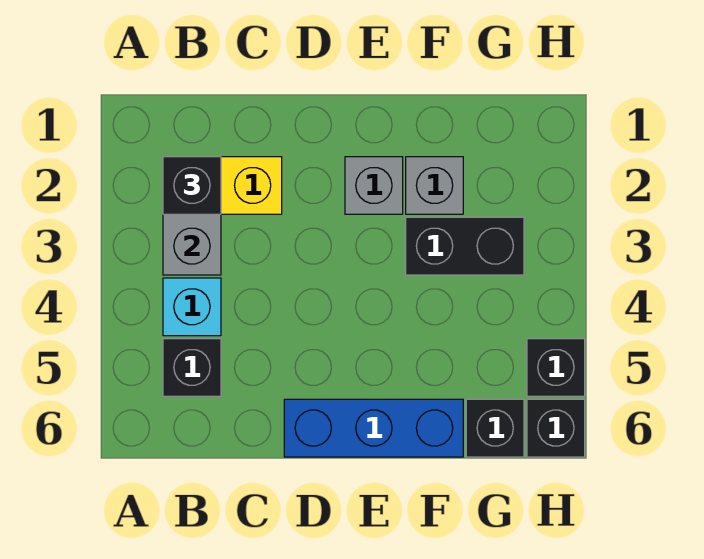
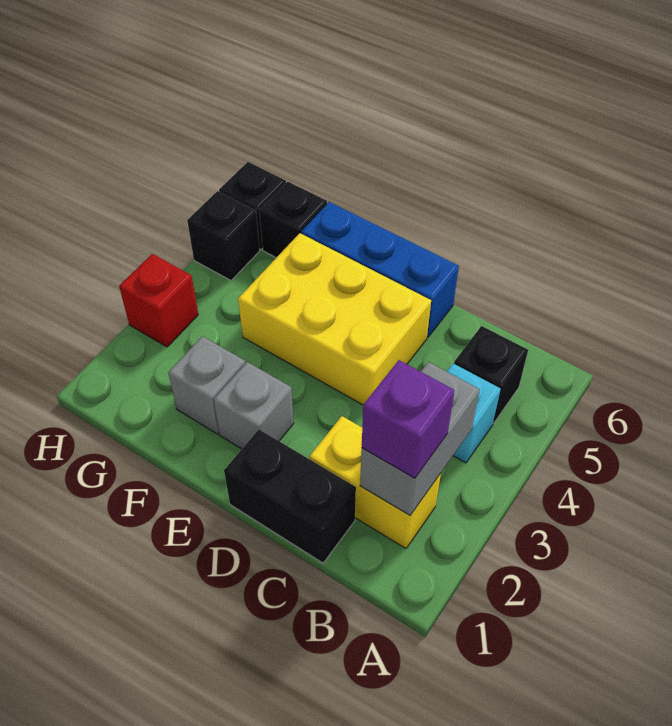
black 1x1 brick [163,157,221,214] -> purple 1x1 brick [362,360,455,478]
none -> yellow 2x3 brick [238,233,431,405]
black 1x2 brick [406,217,524,275] -> black 1x2 brick moved to [224,430,356,563]
none -> red 1x1 brick [119,254,198,347]

